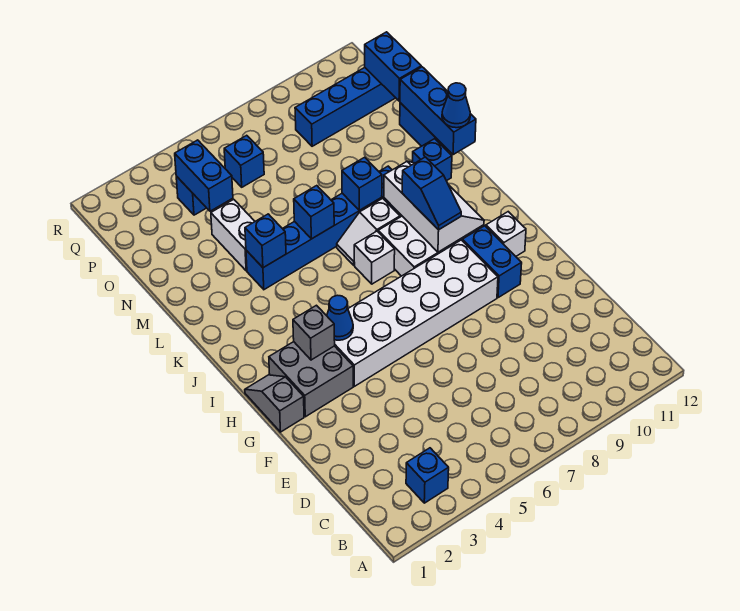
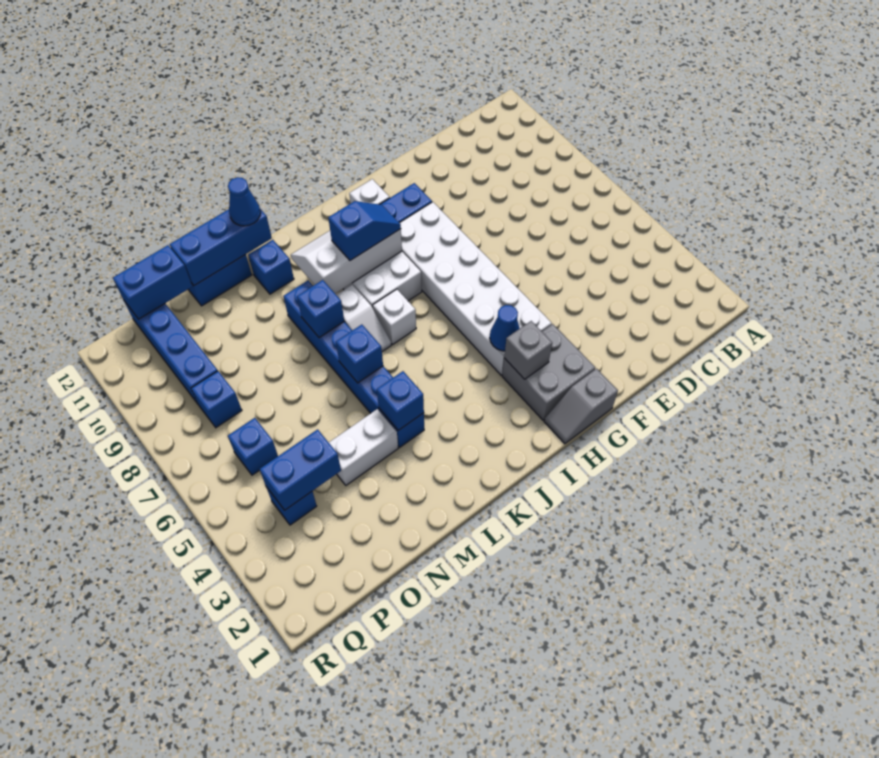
blue 1x1 brick [406,448,449,503] -> blue 1x1 brick moved to [191,371,242,428]

